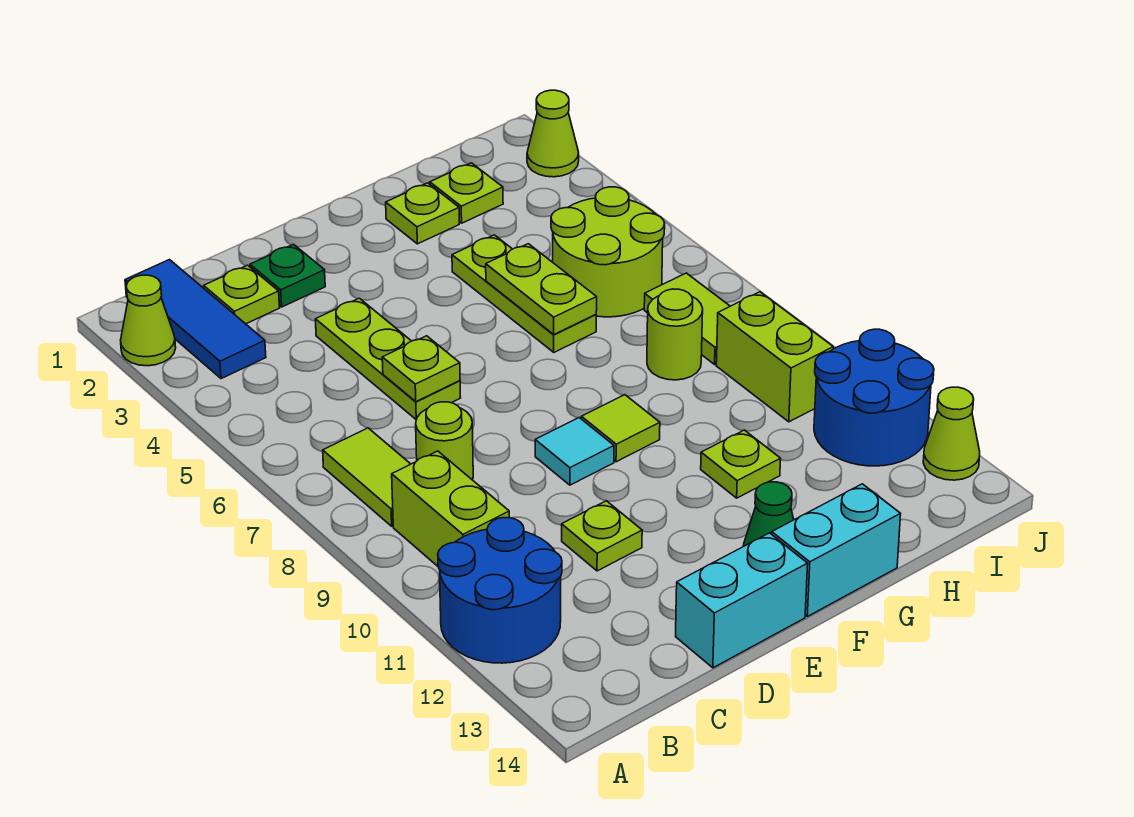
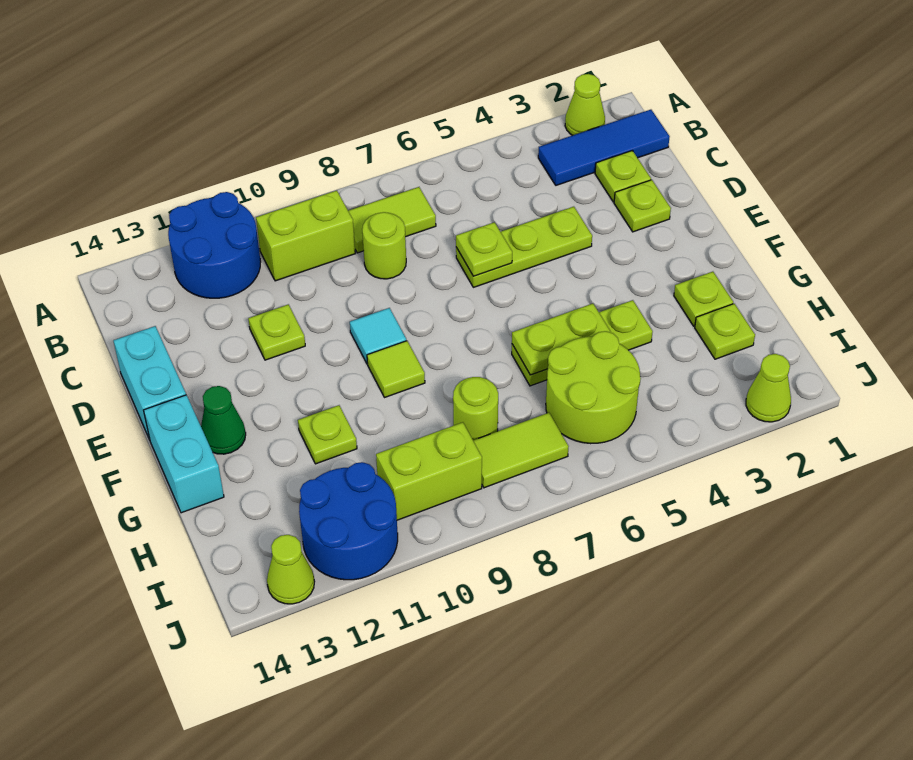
green 1x1 plate [250,244,325,307] -> lime 1x1 plate [614,180,671,232]

